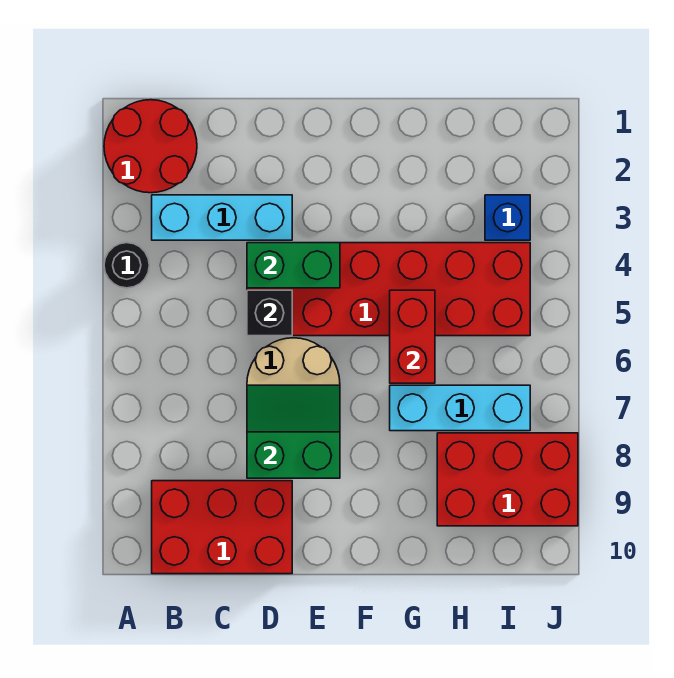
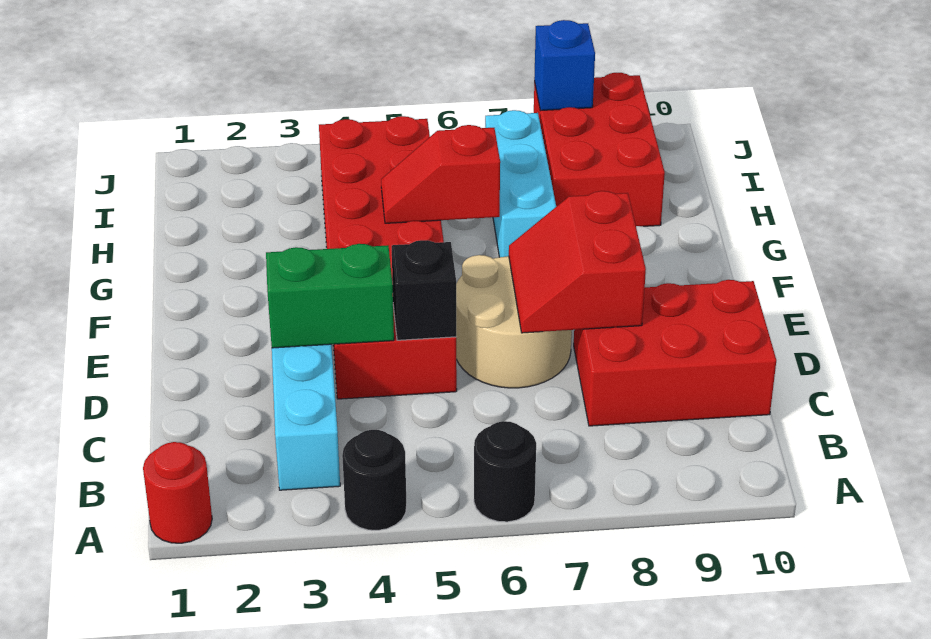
red 2x2 round brick [104,100,197,193] -> red 1x1 round brick [143,442,212,543]
none -> black 1x1 round brick [474,421,536,522]
red 2x3 brick [152,481,292,574] -> red 2x3 brick turned to [574,280,776,426]
green 1x2 brick [247,243,340,288] -> green 1x2 brick turned to [266,244,394,348]
green 2x2 slope [247,385,340,478] -> red 2x2 slope [509,191,646,333]
red 1x2 brick [390,290,435,383] -> red 1x2 slope [381,125,500,223]
blue 1x1 brick [485,195,530,240] -> blue 1x1 brick moved to [534,20,595,111]

